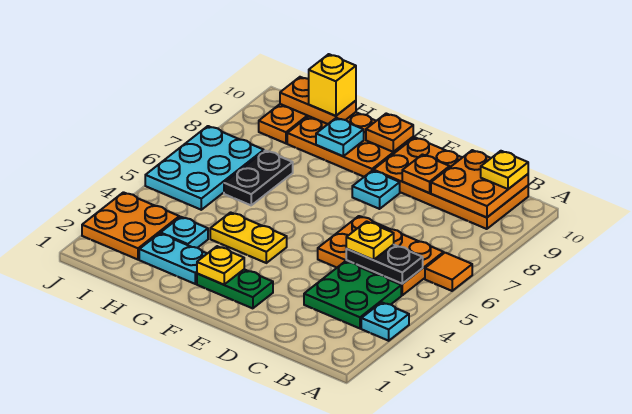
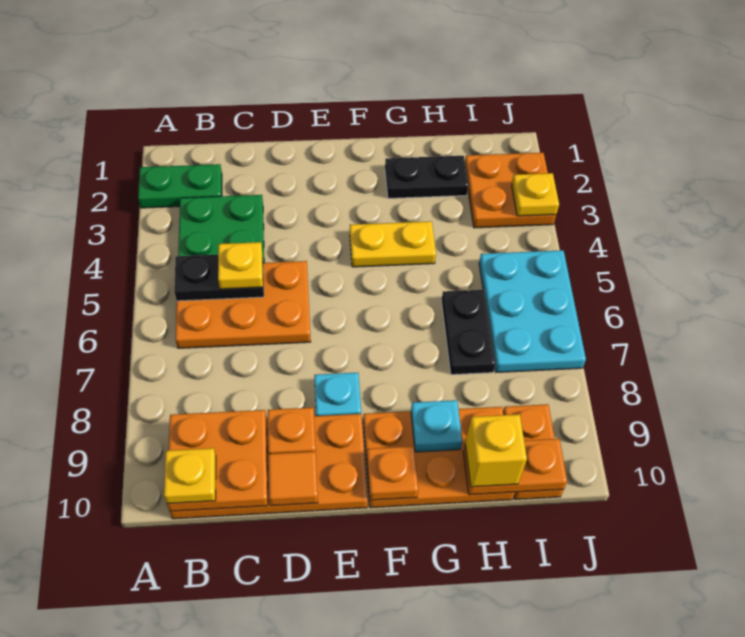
cyan 1x1 plate [361,302,409,341] -> none
orange 1x1 tile [425,253,472,291] -> orange 1x1 tile moved to [268,451,318,506]
green 1x2 plate [197,269,273,308] -> green 1x2 plate moved to [138,164,222,208]
yellow 1x1 plate [197,246,244,284] -> yellow 1x1 plate moved to [512,173,559,216]
cyan 1x2 plate [139,233,207,284] -> black 1x2 plate [385,156,468,199]
cyan 1x1 plate [161,217,208,248] -> none

